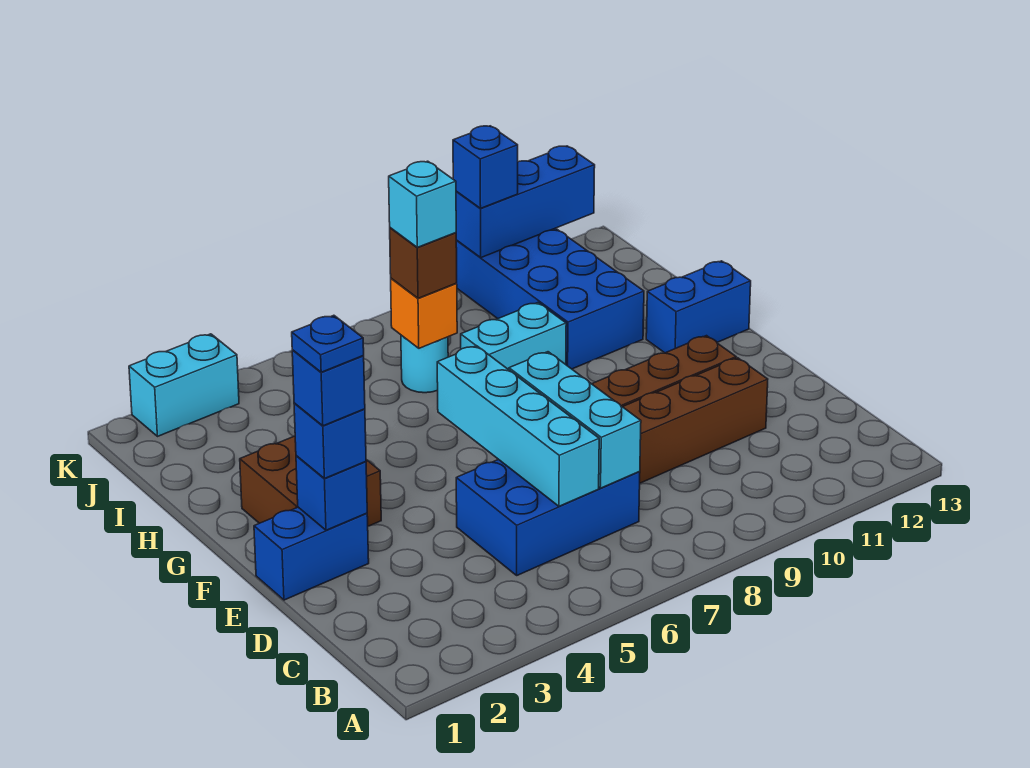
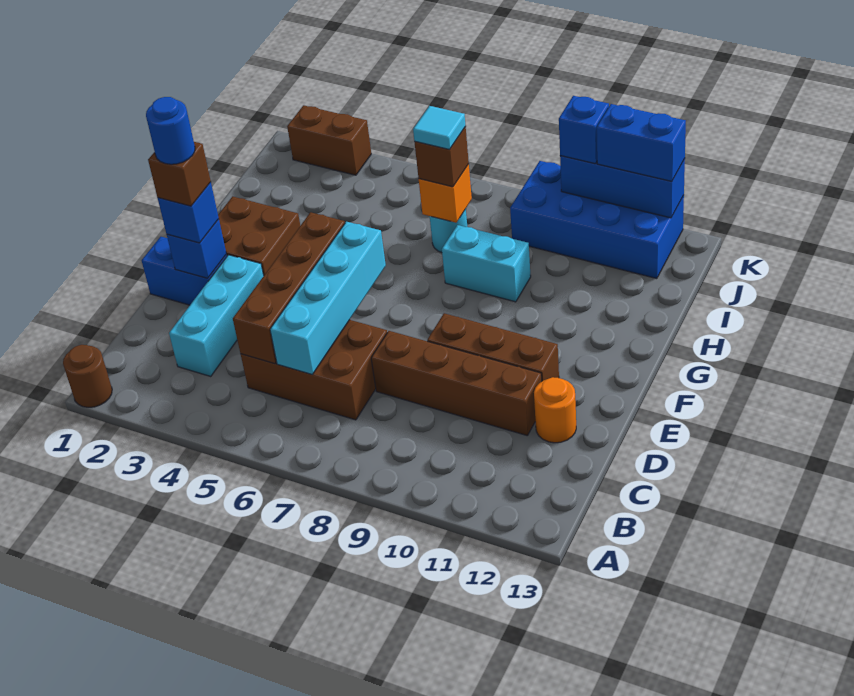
none -> brown 1x1 round brick [63,345,112,407]
blue 2x3 brick [456,459,640,575] -> brown 2x3 brick [241,320,387,420]
none -> brown 1x4 brick [233,212,345,364]
cyan 1x3 brick [509,352,641,488] -> cyan 1x3 brick moved to [169,255,264,376]
none -> orange 1x1 round brick [534,377,576,443]
blue 1x1 brick [292,350,365,426] -> brown 1x1 brick [148,142,211,206]
blue 1x1 plate [292,315,364,372] -> blue 1x1 round brick [146,97,195,164]
blue 1x2 brick [646,261,751,353] -> blue 1x2 brick moved to [597,104,686,182]
blue 2x4 brick [456,228,644,369] -> blue 2x4 brick turned to [510,161,684,279]
cyan 1x1 brick [389,161,456,247] -> cyan 1x1 tile [413,106,466,149]
cyan 1x2 brick [129,334,239,436] -> brown 1x2 brick [287,105,371,175]

